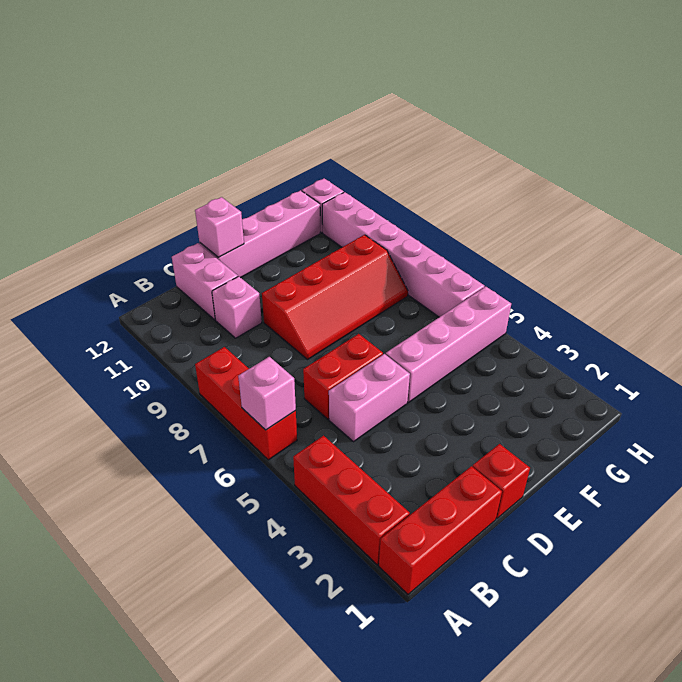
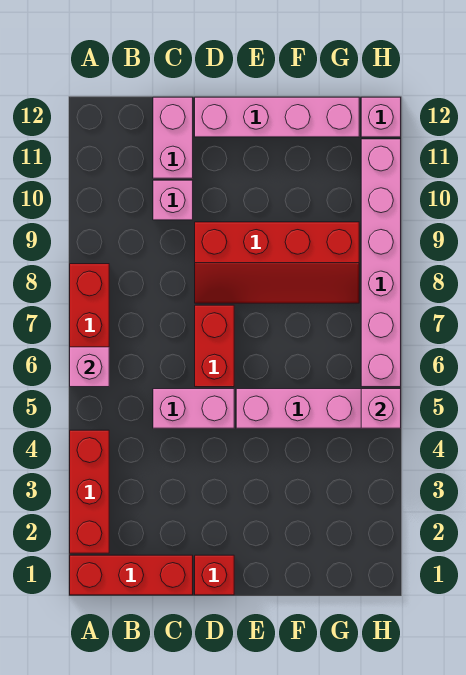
red 1x2 brick [303,334,383,419] -> red 1x2 brick turned to [195,305,234,387]
pink 1x1 brick [195,197,244,257] -> pink 1x1 brick moved to [361,389,401,428]

